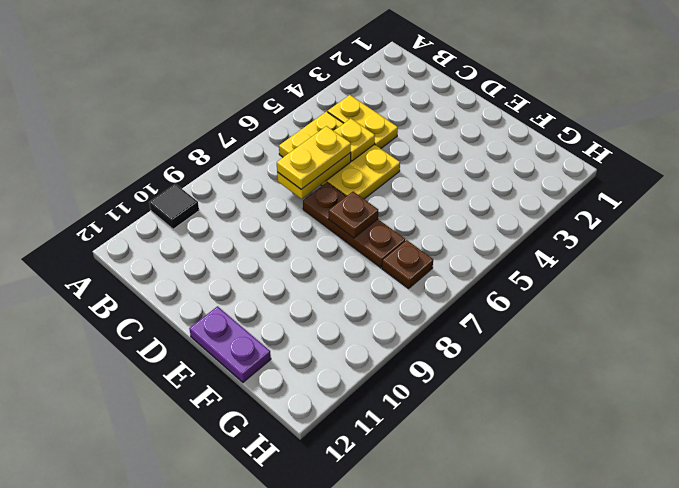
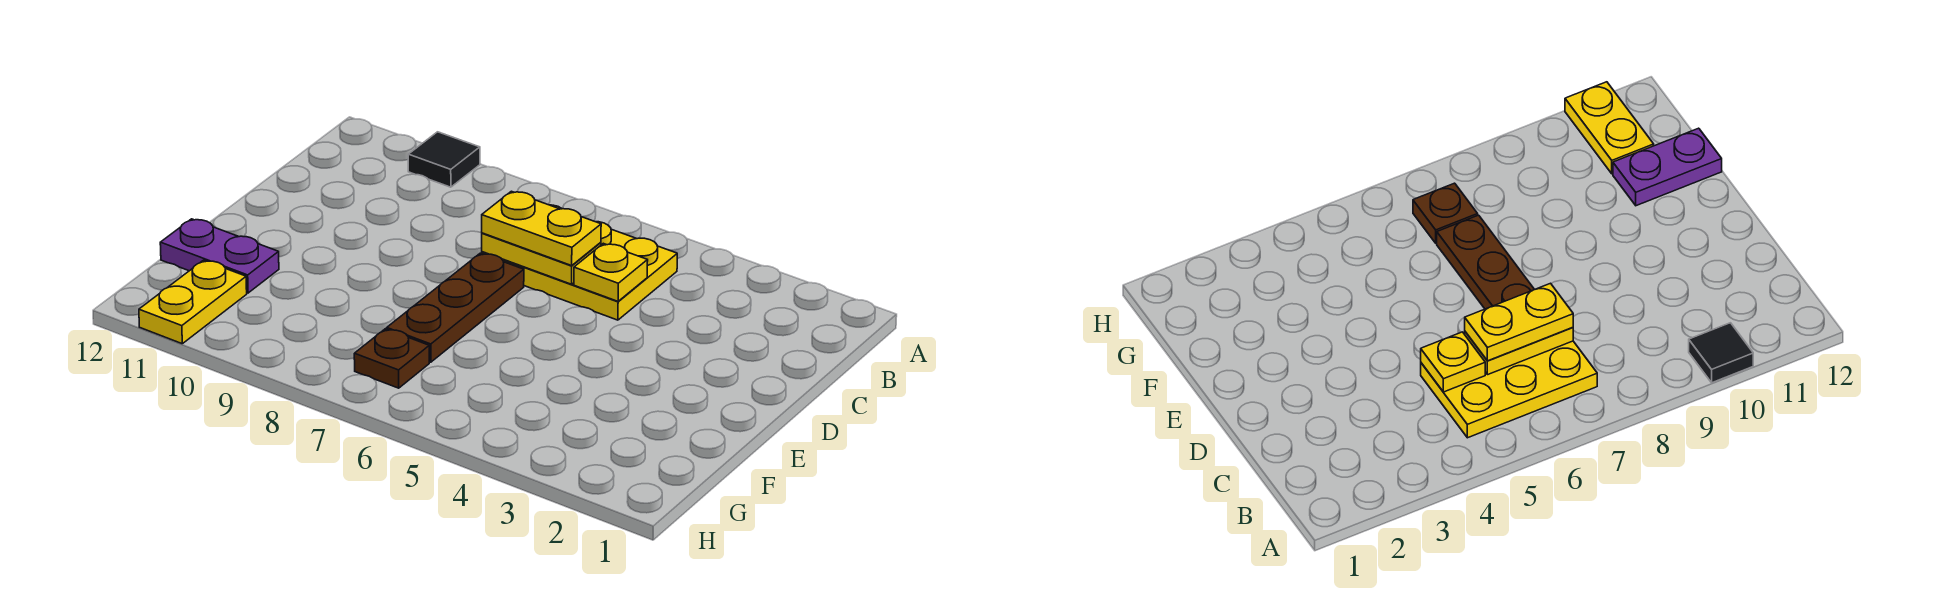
yellow 1x2 plate [328,95,398,149] -> yellow 1x2 plate moved to [139,260,247,344]
yellow 2x3 plate [279,112,400,199] -> yellow 2x3 plate turned to [482,205,677,320]
brown 1x1 plate [329,192,378,238] -> none
purple 1x2 plate [189,306,271,382] -> purple 1x2 plate turned to [160,219,279,293]

